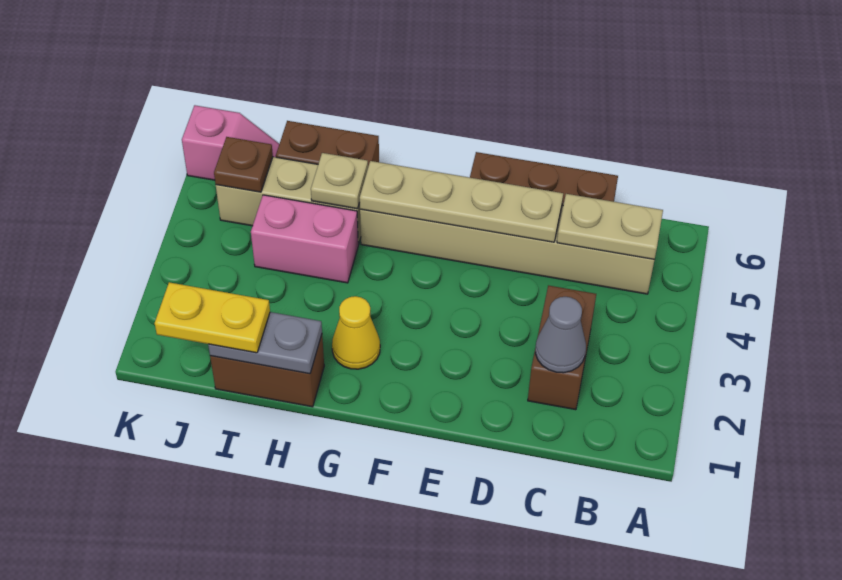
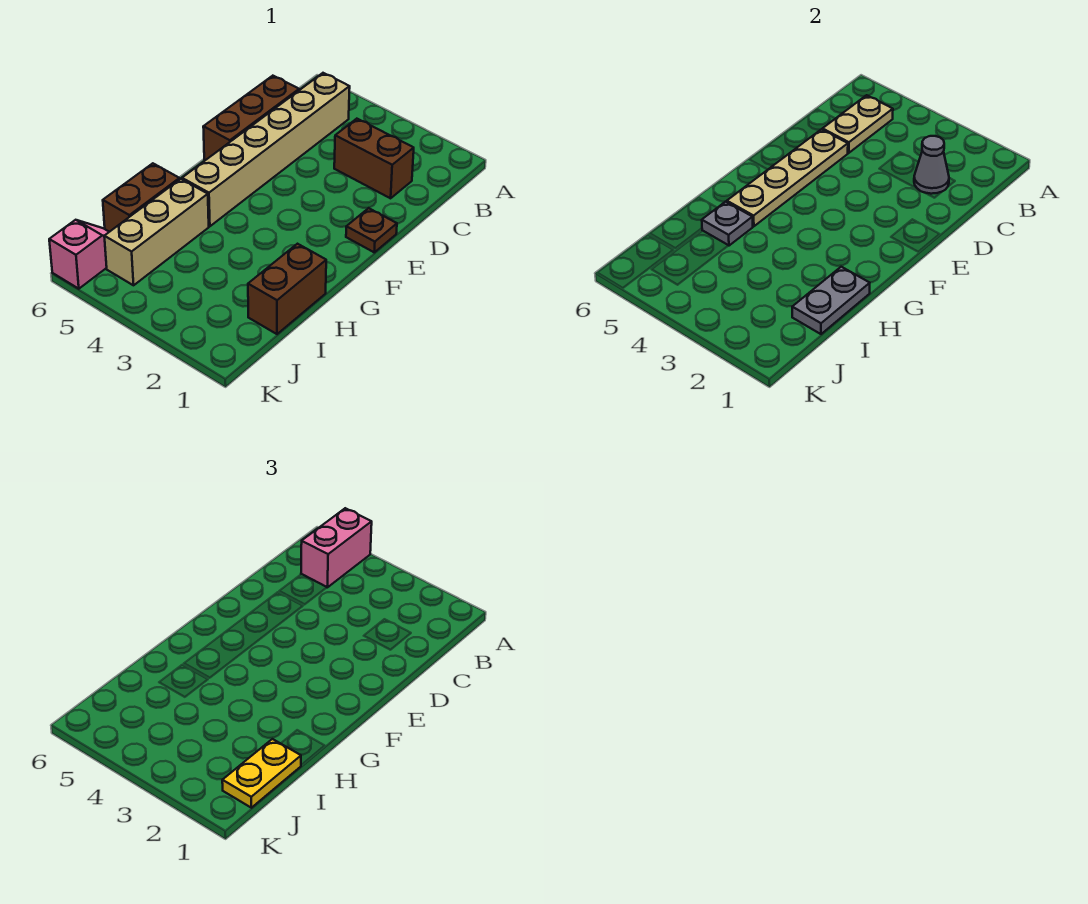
yellow 1x1 cone [332,296,380,369] -> none
pink 1x2 brick [251,195,358,283] -> pink 1x2 brick moved to [301,508,372,587]
tan 1x1 plate [311,153,368,209] -> grey 1x1 plate [702,202,753,246]
brown 1x1 plate [214,137,273,192] -> brown 1x1 plate moved to [346,208,397,252]

